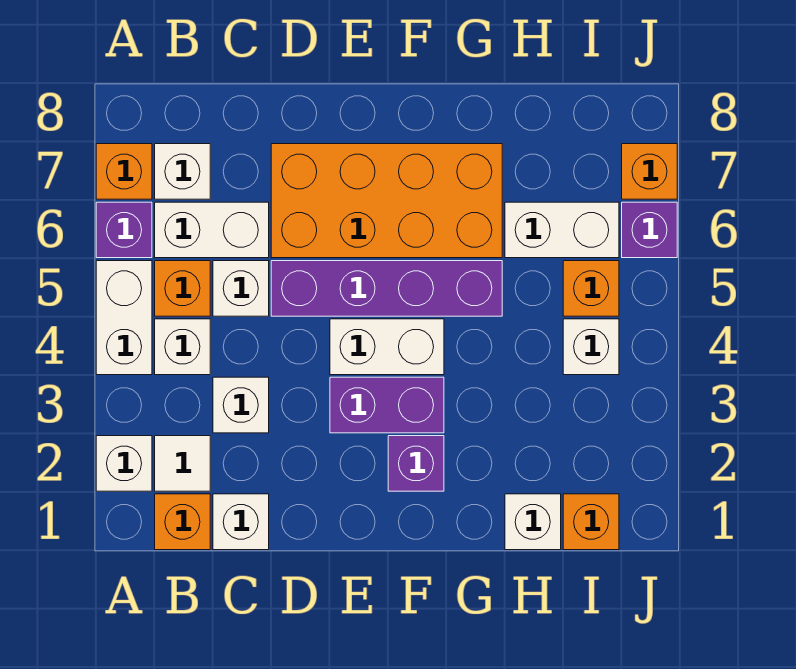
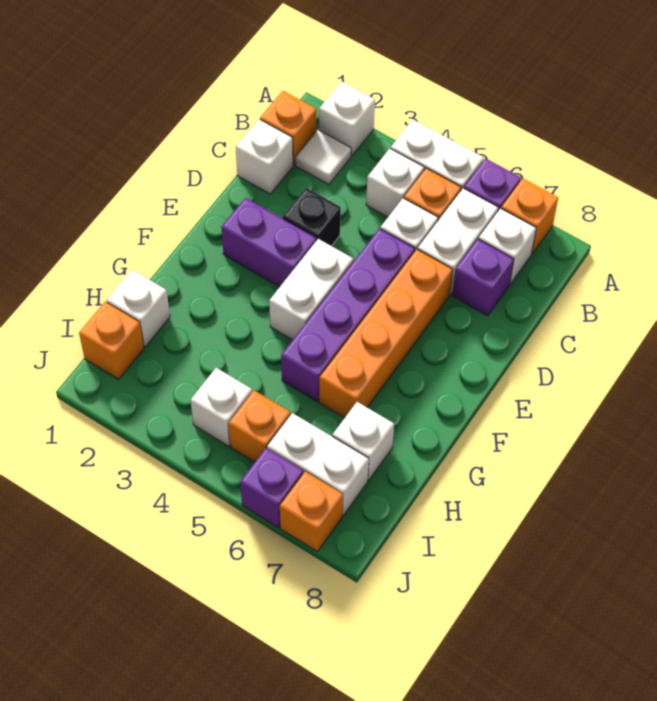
white 1x1 brick [213,377,269,433] -> white 1x1 brick moved to [332,402,394,481]
none -> black 1x1 brick [283,188,341,246]
orange 2x4 brick [271,144,502,258] -> orange 1x4 brick [319,249,453,418]
purple 1x2 brick [330,377,444,433] -> purple 1x2 brick turned to [221,198,316,287]
purple 1x1 brick [388,436,444,491] -> purple 1x1 brick moved to [452,239,514,316]
white 1x2 brick [505,202,619,258] -> white 1x2 brick turned to [267,413,369,516]

